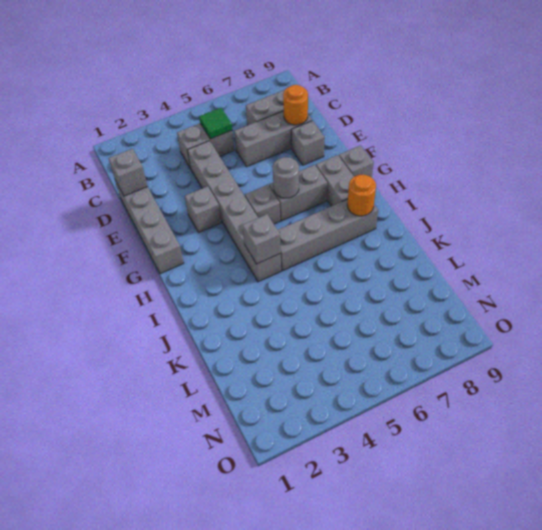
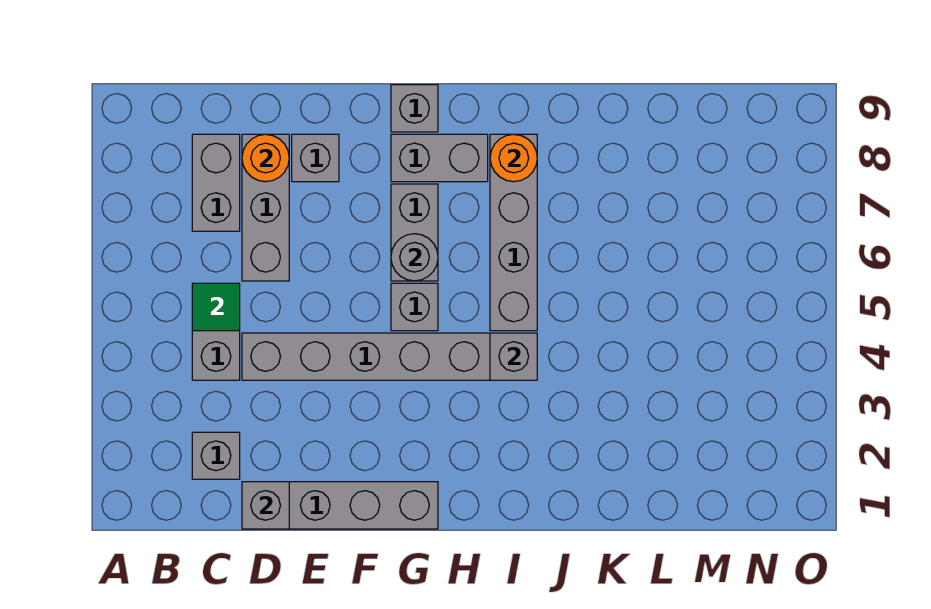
grey 1x1 brick [185,186,221,233] -> grey 1x1 brick moved to [192,432,240,479]

